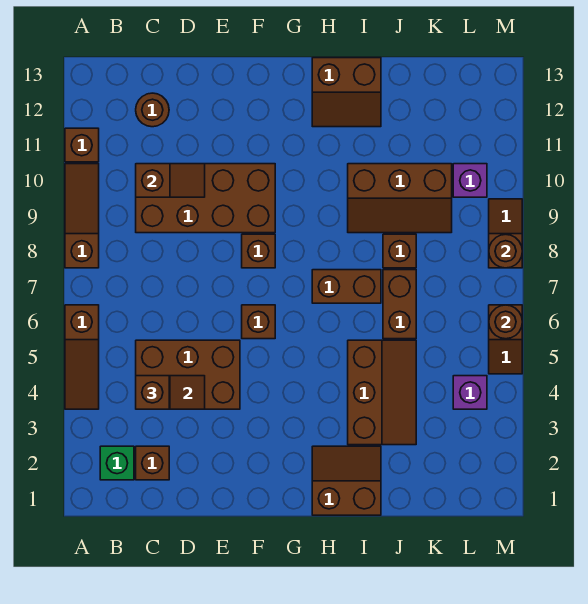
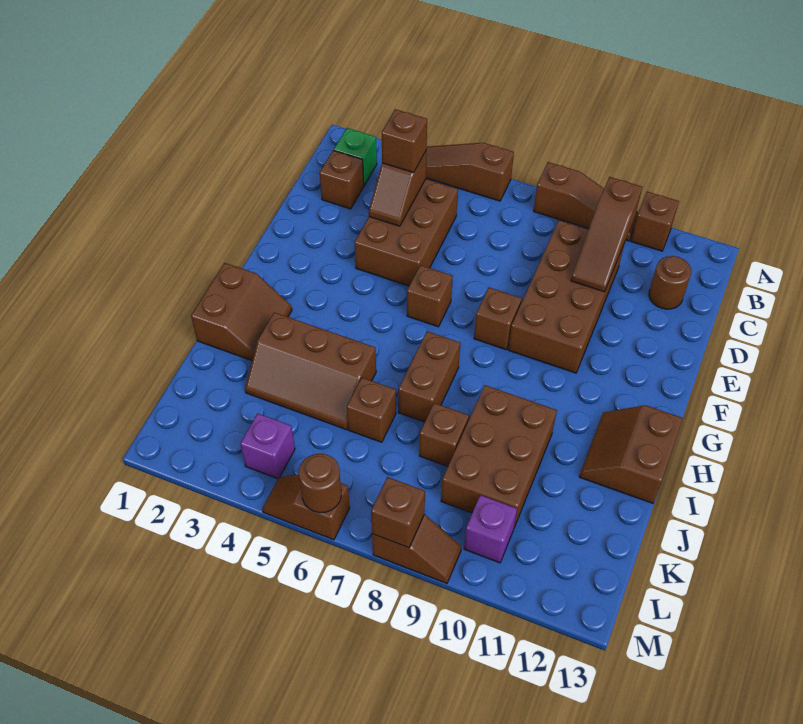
brown 1x2 slope [136,164,205,197] -> brown 1x3 slope [571,177,642,292]
brown 2x3 slope [348,164,452,233] -> brown 2x3 brick [441,385,557,527]
brown 1x2 brick [383,270,416,339] -> brown 1x1 brick [347,378,396,442]
brown 1x1 round brick [489,234,522,268] -> brown 1x1 brick [371,477,425,548]

